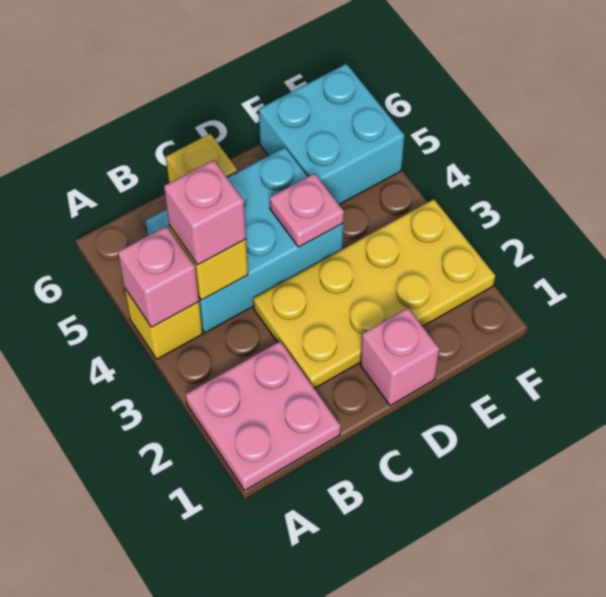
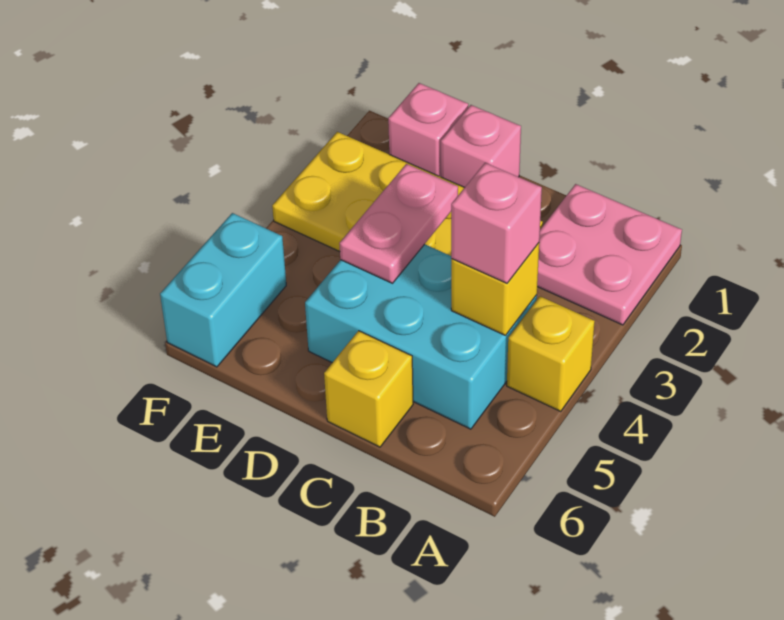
pink 1x1 brick [118,226,199,327] -> pink 1x1 brick moved to [388,83,468,177]
pink 1x1 plate [270,173,344,247] -> pink 1x2 plate [339,164,458,283]
cyan 2x2 brick [259,64,405,205] -> cyan 1x2 brick [160,213,286,367]

